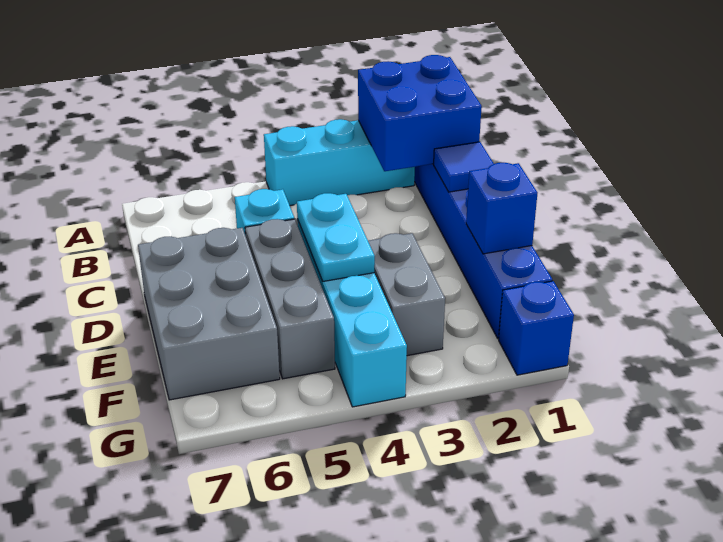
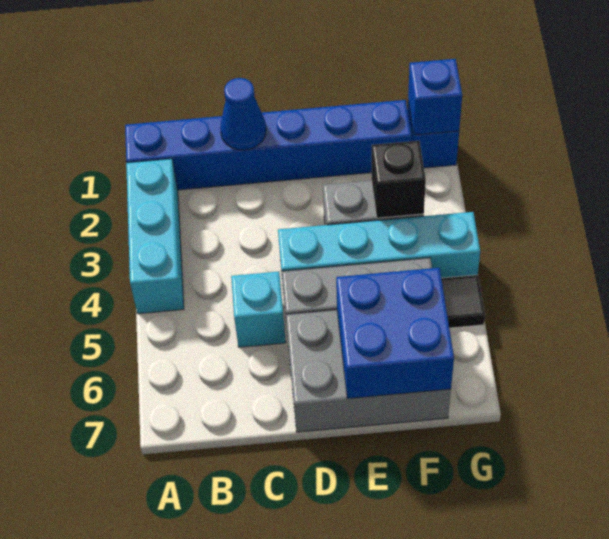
blue 2x2 brick [358,55,482,171] -> blue 2x2 brick moved to [336,268,454,399]
blue 1x1 tile [434,142,494,192] -> blue 1x1 cone [220,78,266,150]
cyan 1x2 plate [297,193,375,281] -> none
blue 1x1 brick [466,163,537,254] -> blue 1x1 brick moved to [408,59,462,135]
none -> black 1x1 brick [372,141,426,218]
none -> black 1x1 tile [441,275,485,328]

